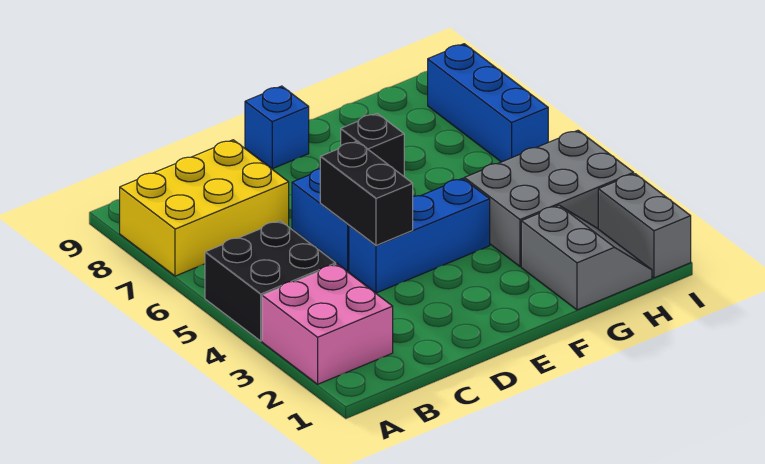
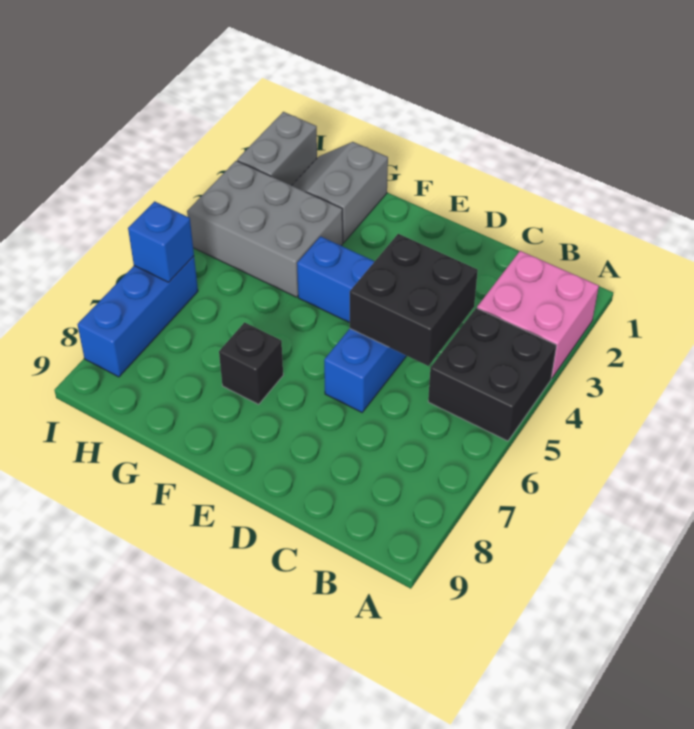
yellow 2x3 brick [120,140,289,276] -> none
black 1x2 brick [320,141,413,245] -> black 2x2 brick [350,234,478,366]
blue 1x1 brick [245,86,309,169] -> blue 1x1 brick moved to [128,201,194,282]

